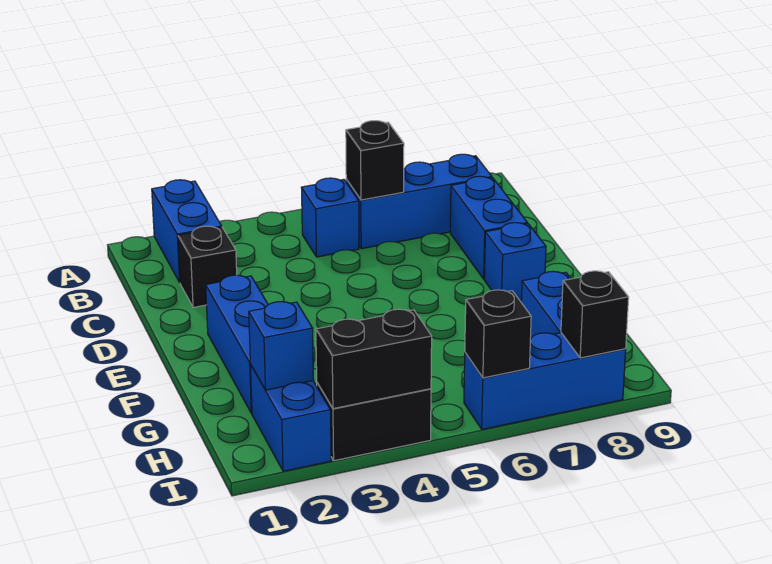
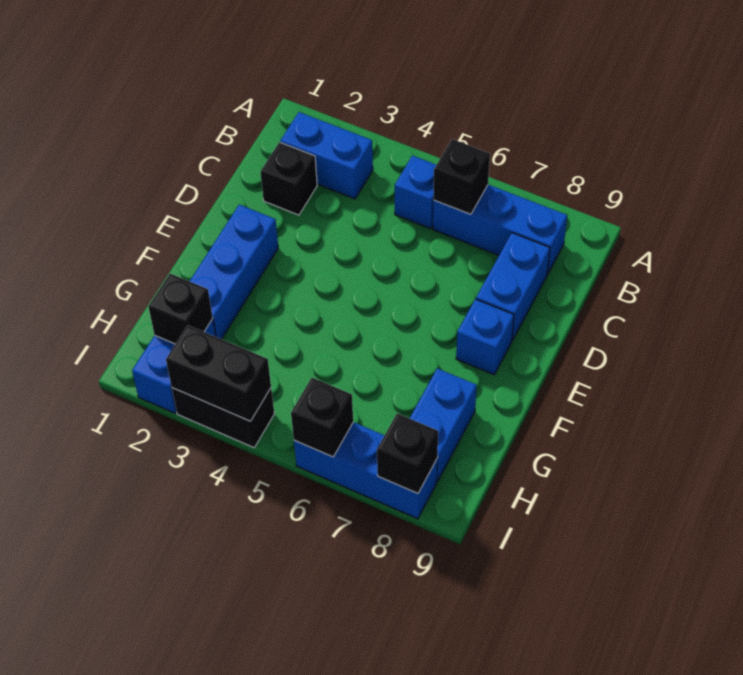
blue 1x2 brick [152,180,222,282] -> blue 1x2 brick turned to [280,112,373,199]
blue 1x1 brick [249,302,314,390] -> black 1x1 brick [148,274,213,344]

